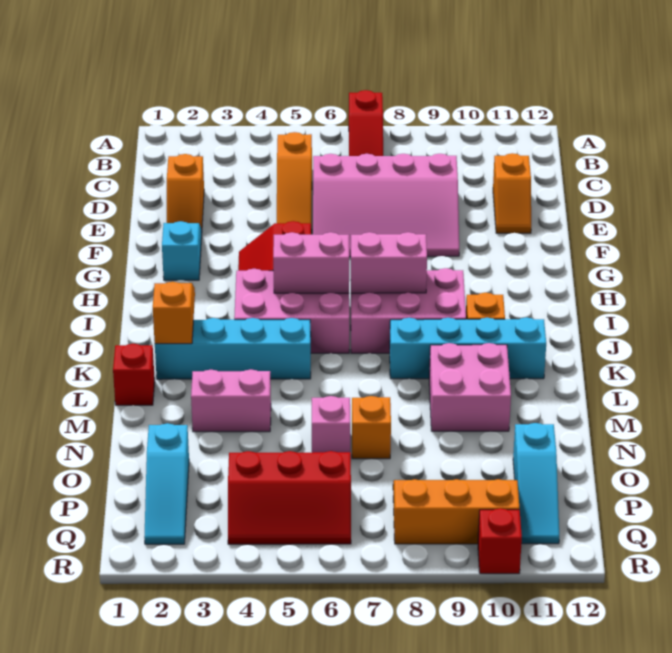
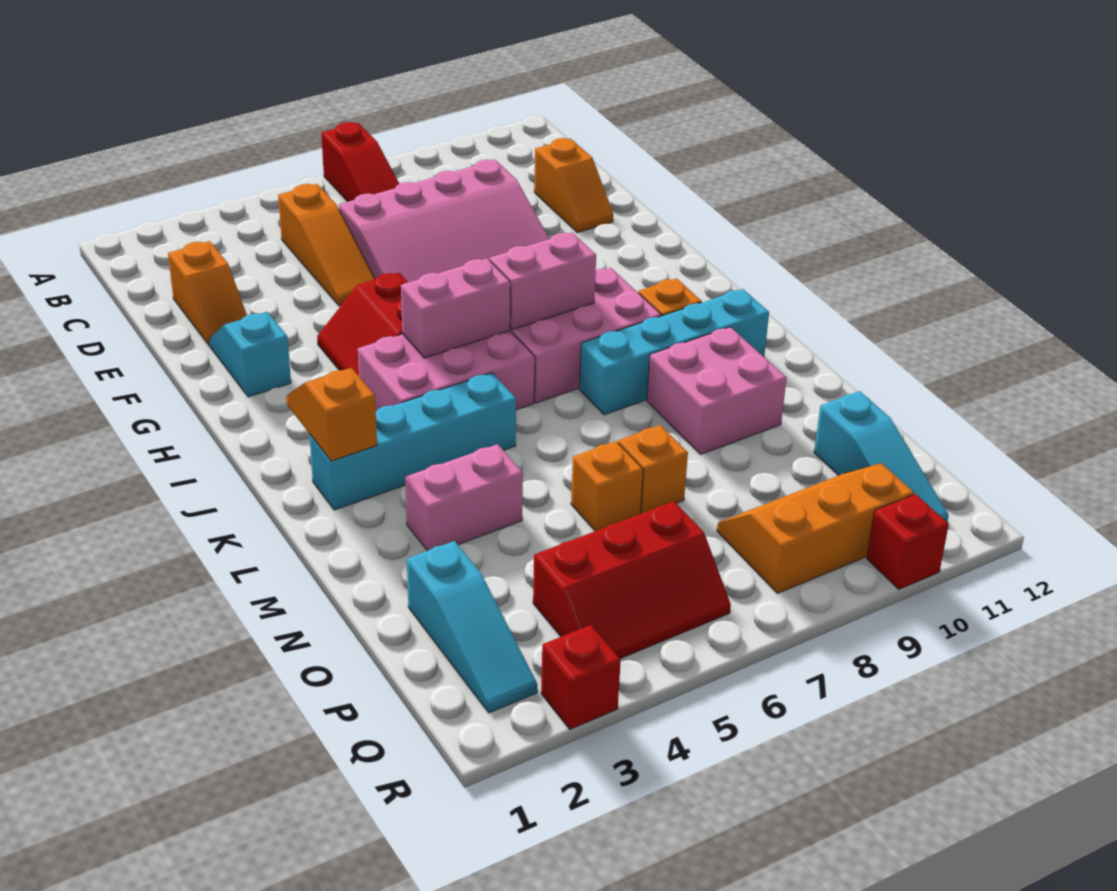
red 1x1 brick [113,344,155,405] -> red 1x1 brick moved to [541,625,621,729]
pink 1x1 brick [312,396,350,453] -> orange 1x1 brick [571,441,643,531]

